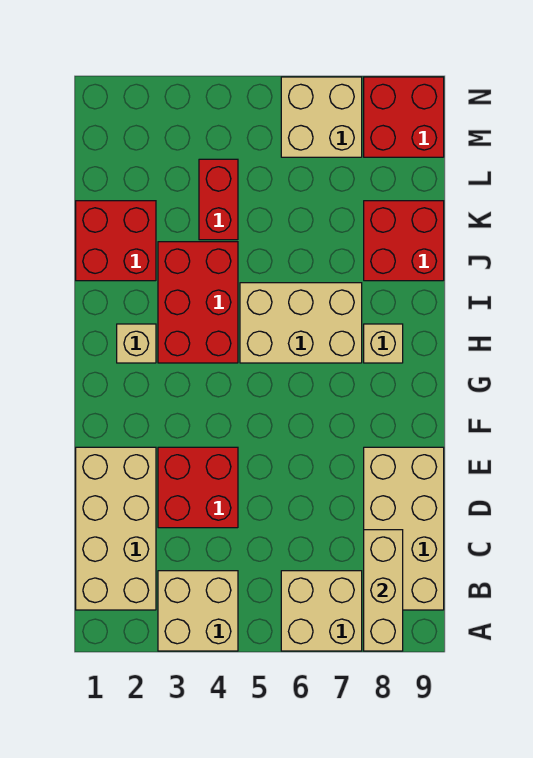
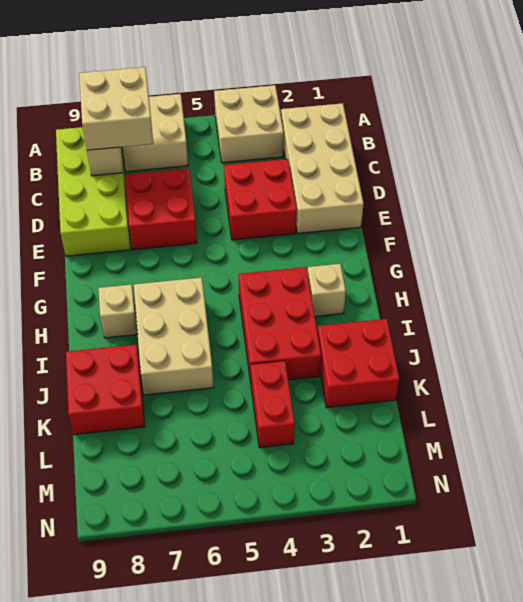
tan 2x4 brick [364,447,444,610] -> lime 2x4 brick [56,127,131,256]
tan 2x3 brick [240,283,362,363] -> tan 2x3 brick turned to [134,278,214,395]
tan 2x2 brick [281,77,362,157] -> tan 2x2 brick moved to [79,67,153,150]
red 2x2 brick [364,77,444,157] -> red 2x2 brick moved to [125,168,197,250]

